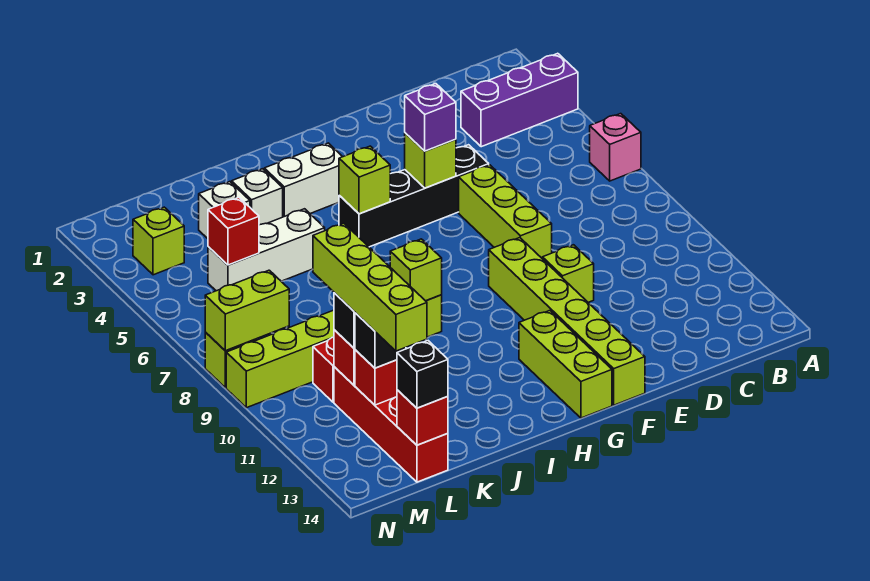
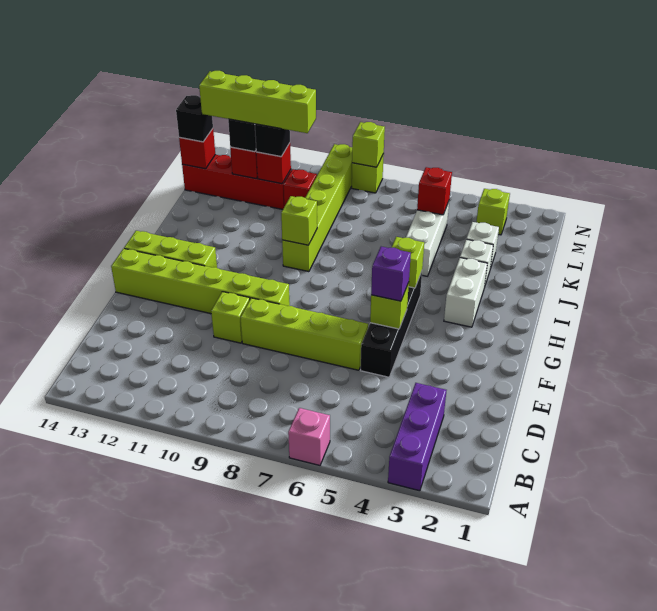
lime 1x3 brick [459,165,552,258] -> lime 1x4 brick [240,298,368,370]
lime 1x2 brick [205,270,289,351] -> lime 1x1 brick [352,122,385,167]

